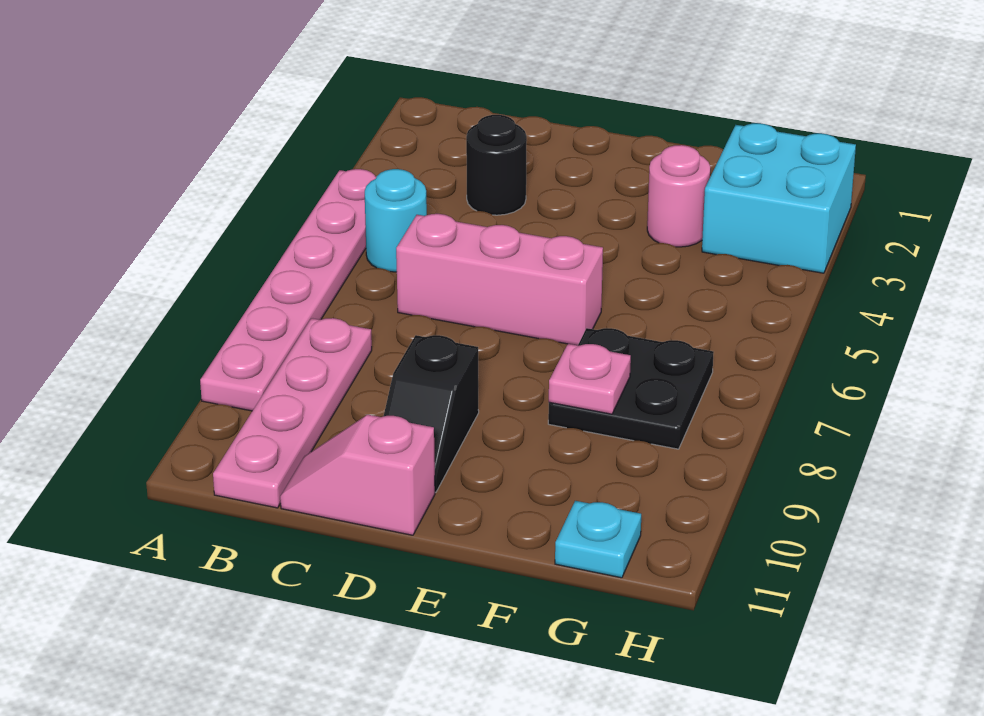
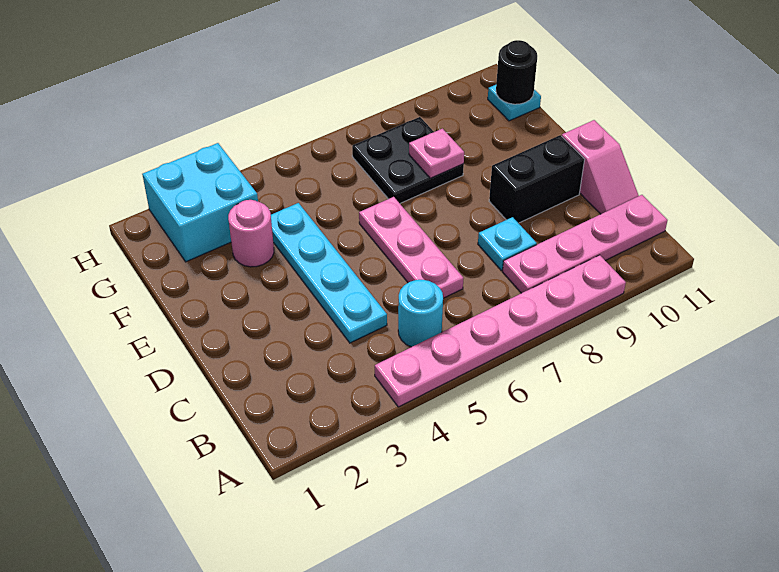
black 1x1 round brick [466,115,527,215] -> black 1x1 round brick moved to [496,40,537,104]
none -> cyan 1x4 plate [271,203,387,343]
pink 1x3 brick [396,214,603,345] -> pink 1x3 plate [359,197,463,298]
none -> cyan 1x1 plate [478,217,537,270]
black 1x2 slope [384,335,479,492] -> black 1x2 brick [489,135,585,223]

